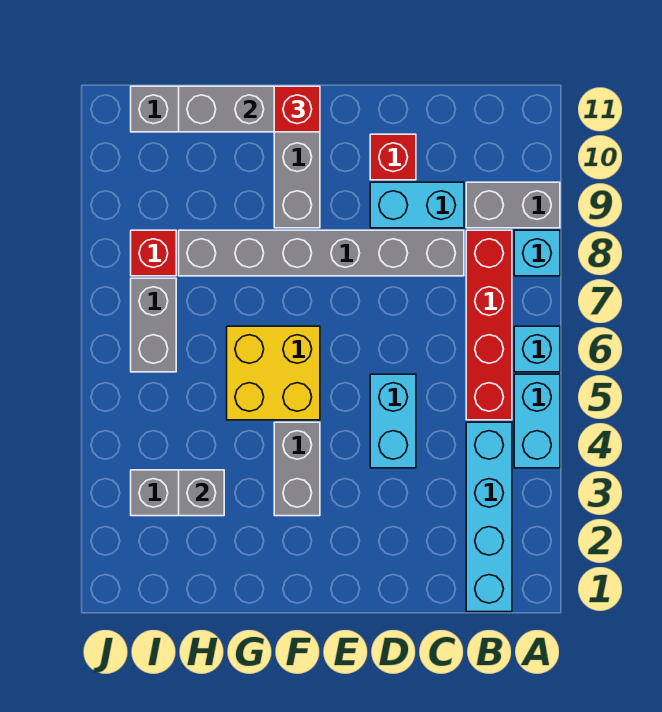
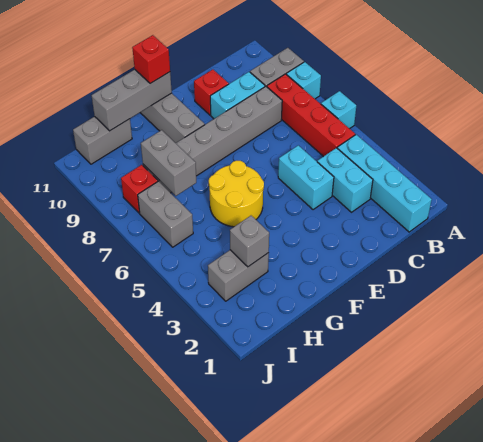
cyan 1x2 brick [514,374,560,468] -> cyan 1x2 brick moved to [317,148,373,212]
grey 1x2 brick [274,422,320,516] -> grey 1x2 brick moved to [141,130,196,196]
yellow 2x2 brick [227,326,320,420] -> yellow 2x2 round brick [209,161,264,227]

